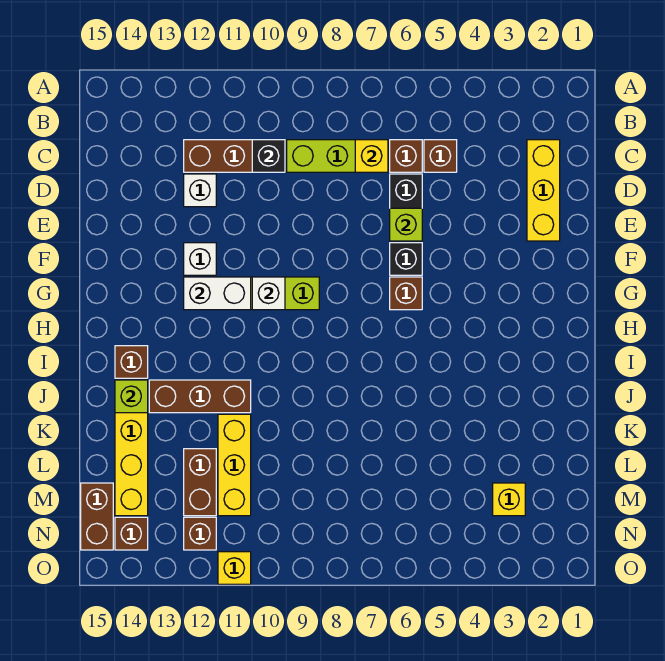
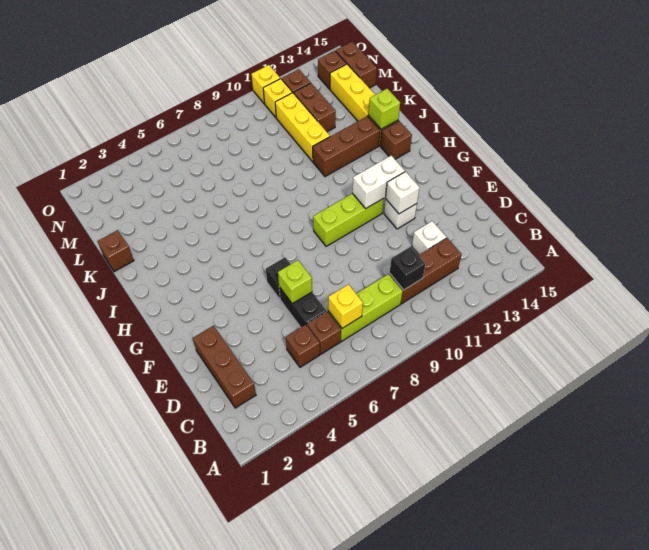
yellow 1x3 brick [527,140,560,241] -> brown 1x3 brick [193,326,256,408]
brown 1x1 brick [390,277,422,310] -> brown 1x1 brick moved to [97,230,134,272]
white 1x1 brick [252,277,285,310] -> white 1x1 brick moved to [385,172,420,214]
yellow 1x1 brick [493,483,525,516] -> yellow 1x1 brick moved to [263,79,292,118]

